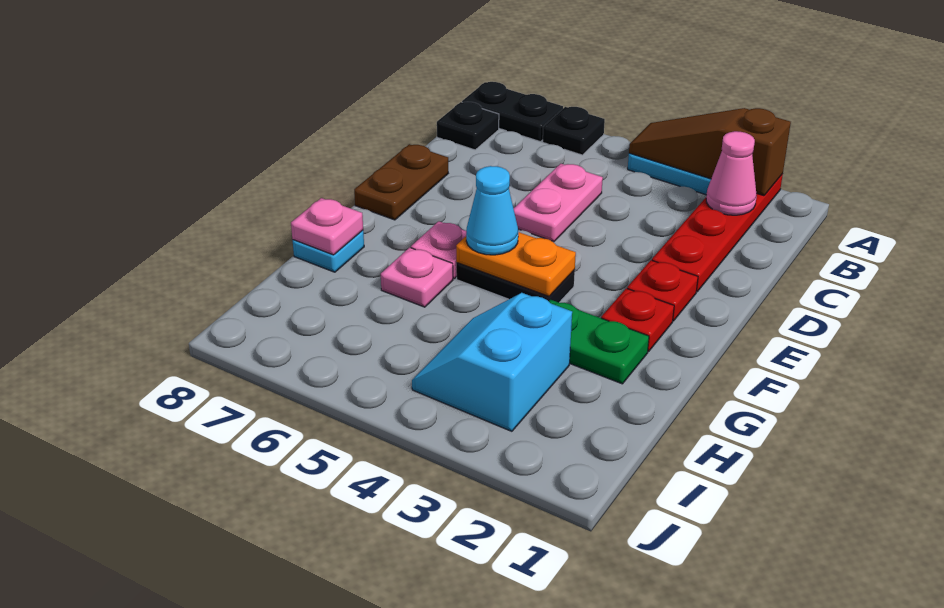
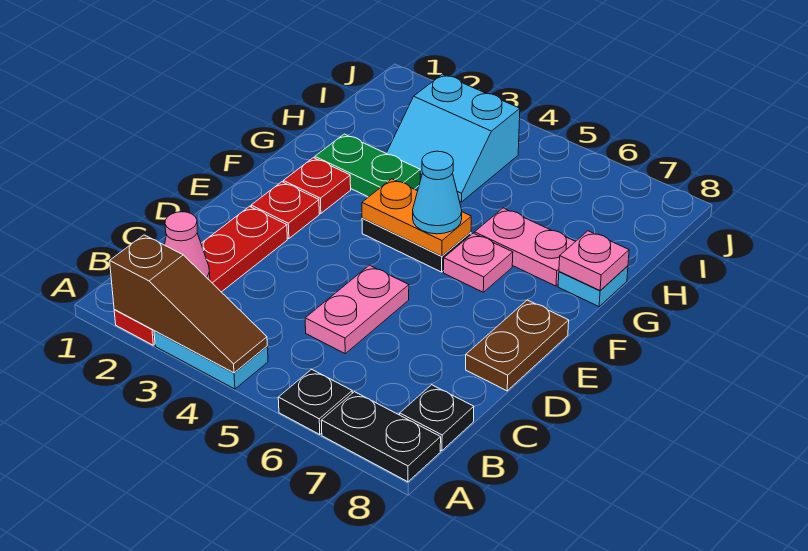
pink 1x1 plate [381,247,453,307] -> pink 1x2 plate [474,208,576,286]
cyan 2x2 slope [412,293,572,431] -> cyan 2x2 slope turned to [386,74,520,202]

